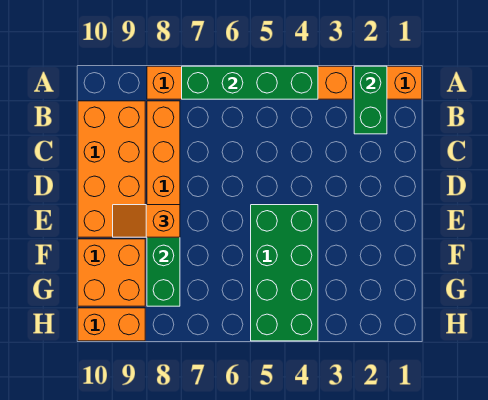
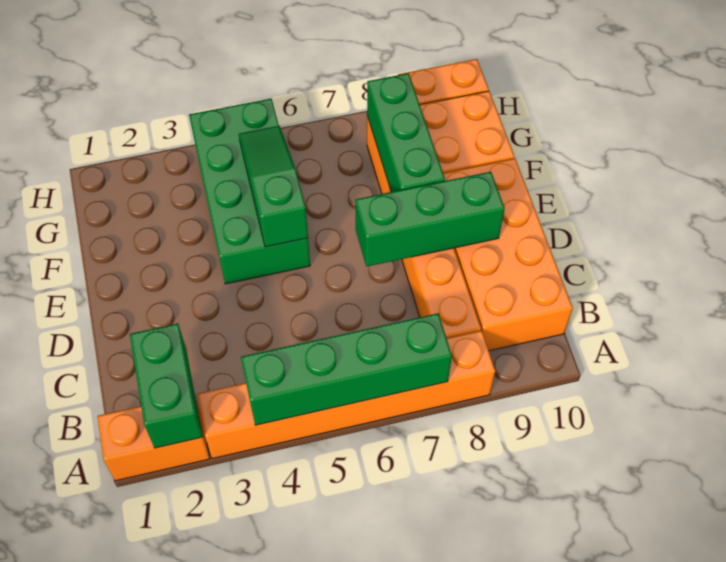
none -> green 1x3 brick [355,172,505,266]
none -> green 1x3 slope [239,126,308,247]
orange 1x2 slope [113,205,180,237] -> none

